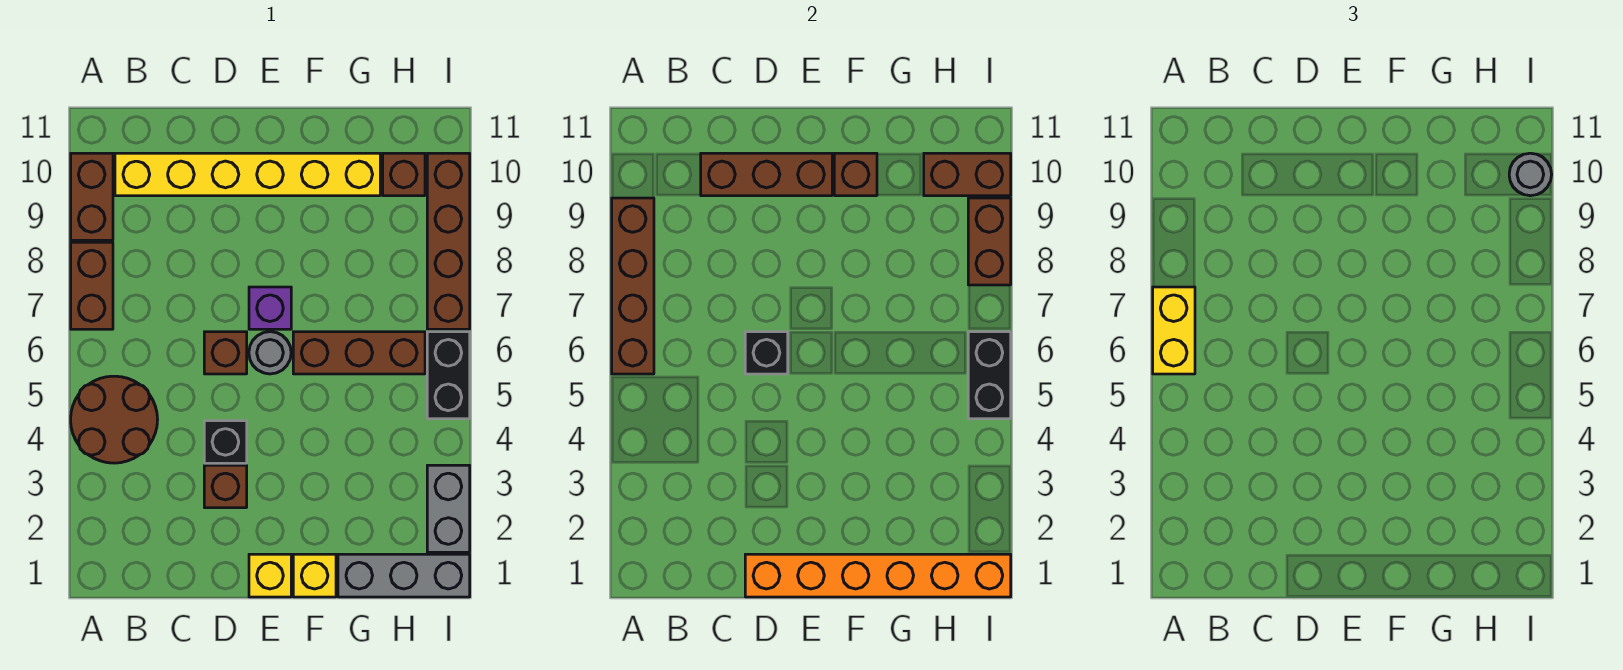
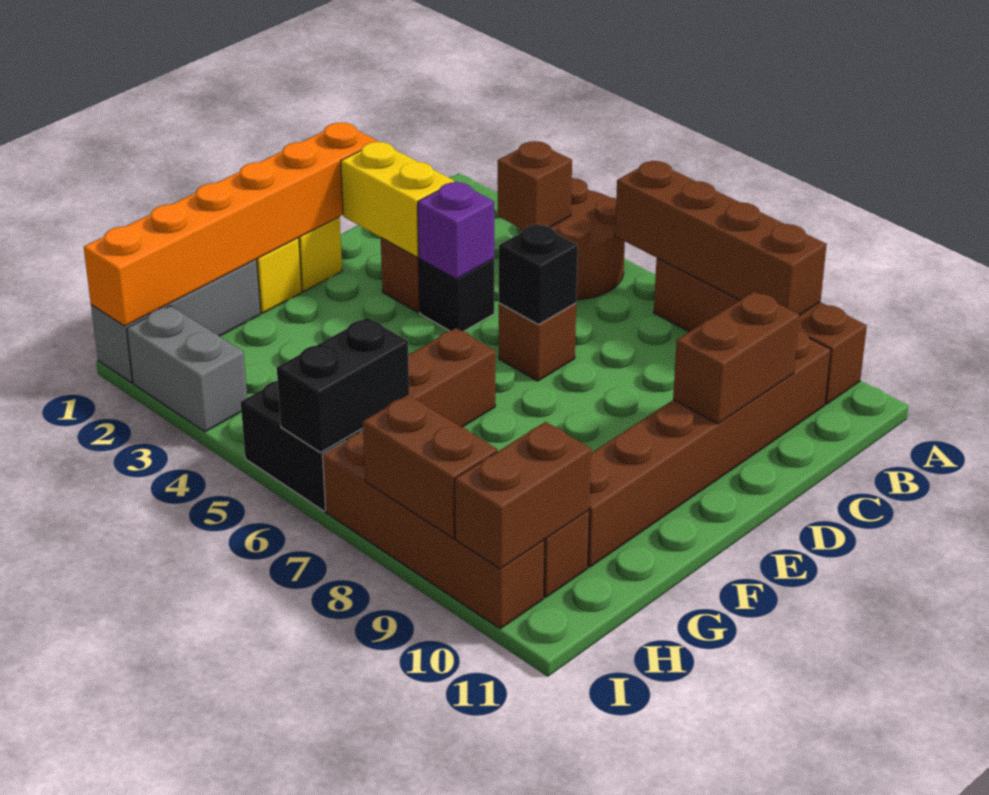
yellow 1x2 brick [1153,287,1195,374] -> yellow 1x2 brick moved to [341,142,454,257]
yellow 1x6 brick [115,153,380,196] -> brown 1x6 brick [588,330,831,567]
brown 1x3 brick [701,153,832,196] -> brown 1x2 brick [673,292,799,424]
grey 1x1 round brick [249,332,291,374] -> none
purple 1x1 brick [249,287,291,329] -> purple 1x1 brick moved to [418,182,494,279]
brown 1x1 brick [834,153,877,196] -> brown 1x1 brick moved to [498,141,572,229]
black 1x2 brick [968,332,1011,419] -> black 1x2 brick turned to [277,317,409,452]
grey 1x1 round brick [1509,153,1552,196] -> none

